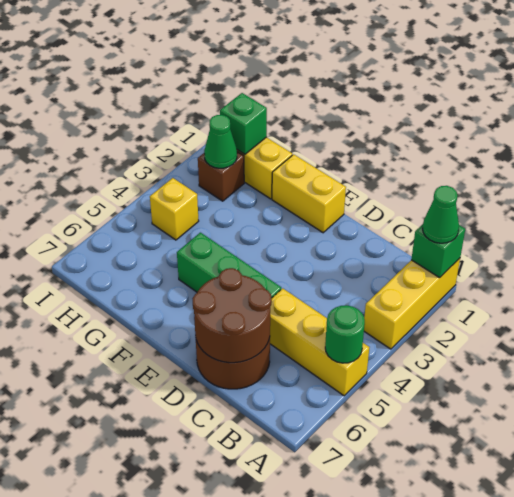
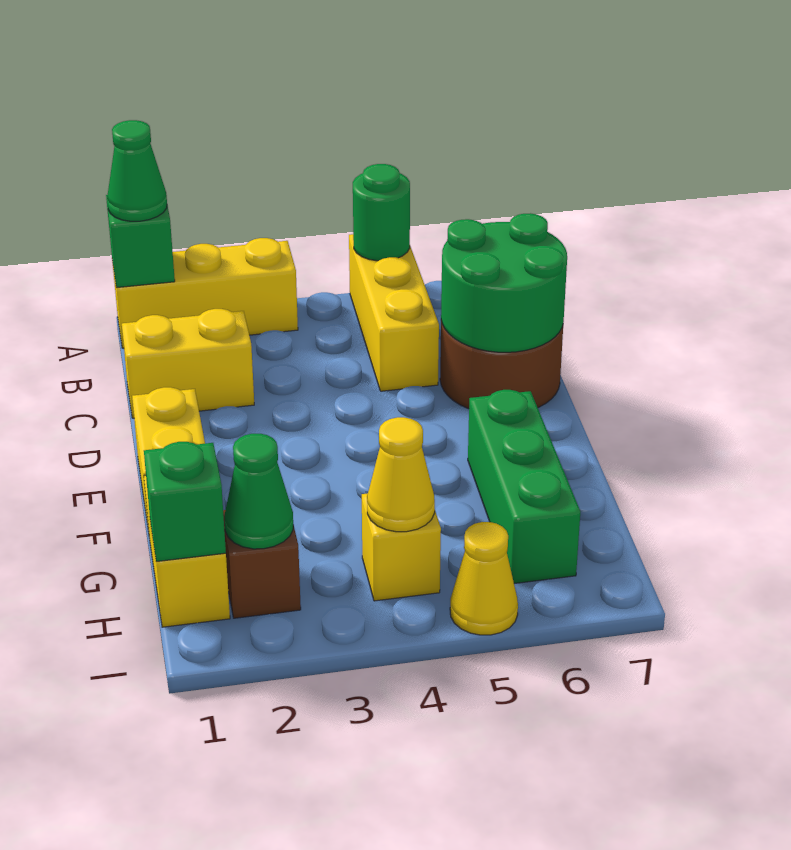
none -> yellow 1x2 brick [122,309,254,418]
brown 2x2 round brick [192,268,272,363] -> green 2x2 round brick [441,213,567,352]
green 1x3 brick [177,233,281,298] -> green 1x3 brick moved to [468,390,580,584]
none -> yellow 1x1 cone [367,417,435,532]
none -> yellow 1x1 cone [450,522,518,635]

